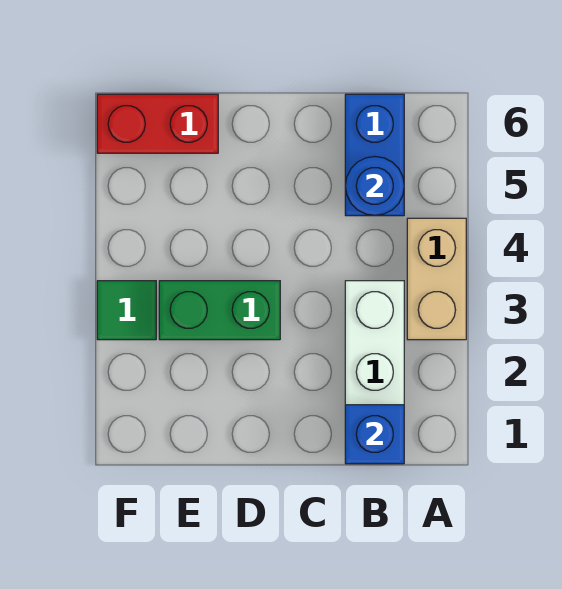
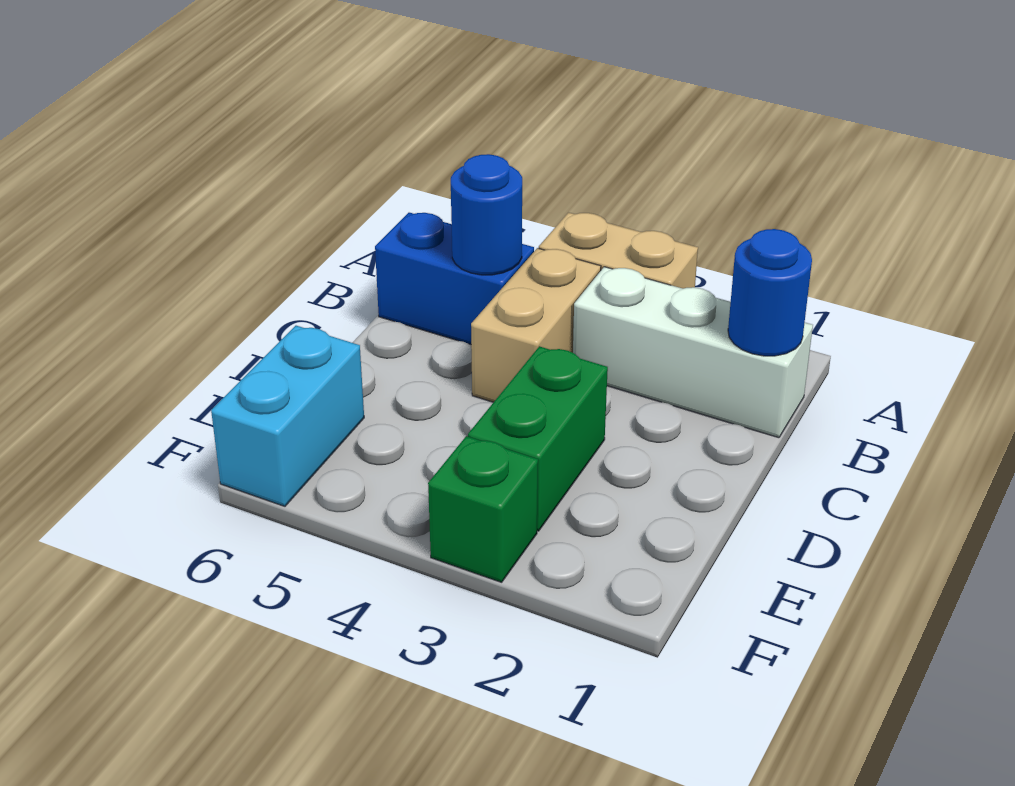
blue 1x1 brick [345,405,404,464] -> blue 1x1 round brick [728,229,812,356]
none -> tan 1x2 brick [471,248,601,402]
red 1x2 brick [97,94,218,153] -> cyan 1x2 brick [211,326,364,506]
green 1x1 tile [97,281,156,340] -> green 1x1 brick [428,436,538,582]

